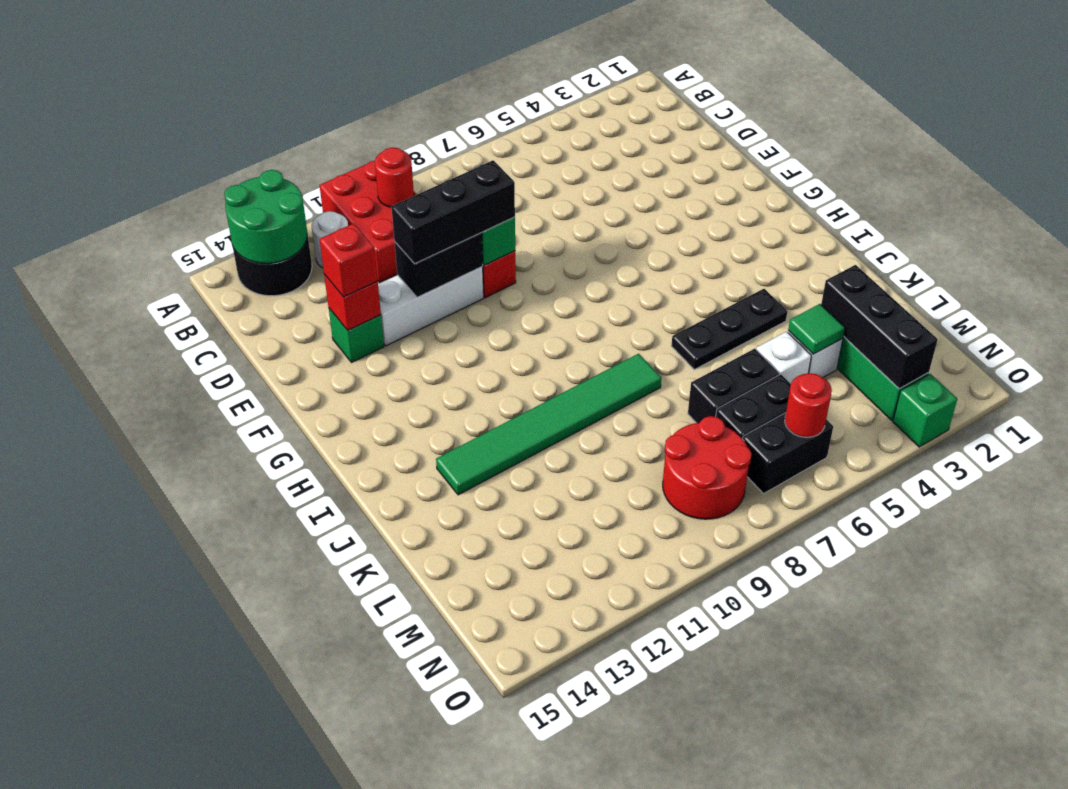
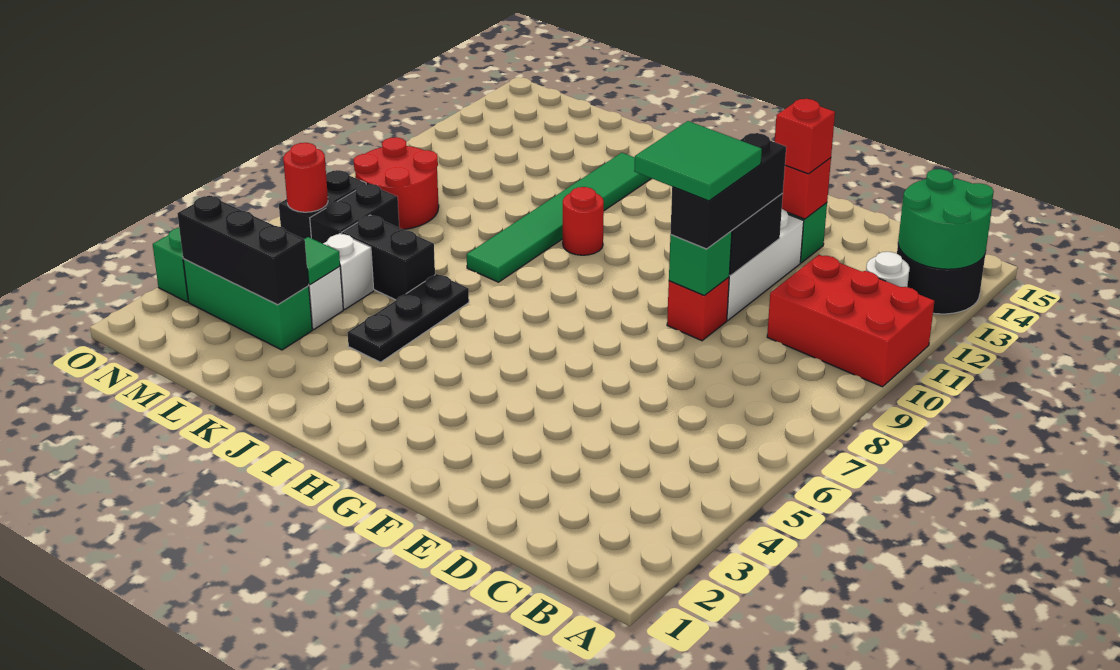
red 1x1 round brick [375,148,414,207] -> red 1x1 round brick moved to [563,187,604,255]
none -> green 2x2 tile [634,121,762,201]
black 1x2 brick [688,349,779,423] -> black 1x2 brick turned to [342,215,435,300]

